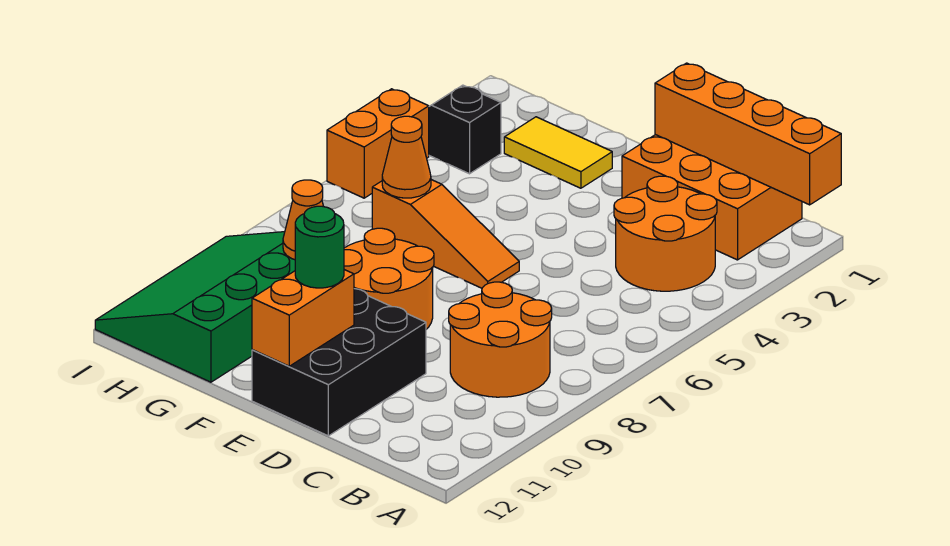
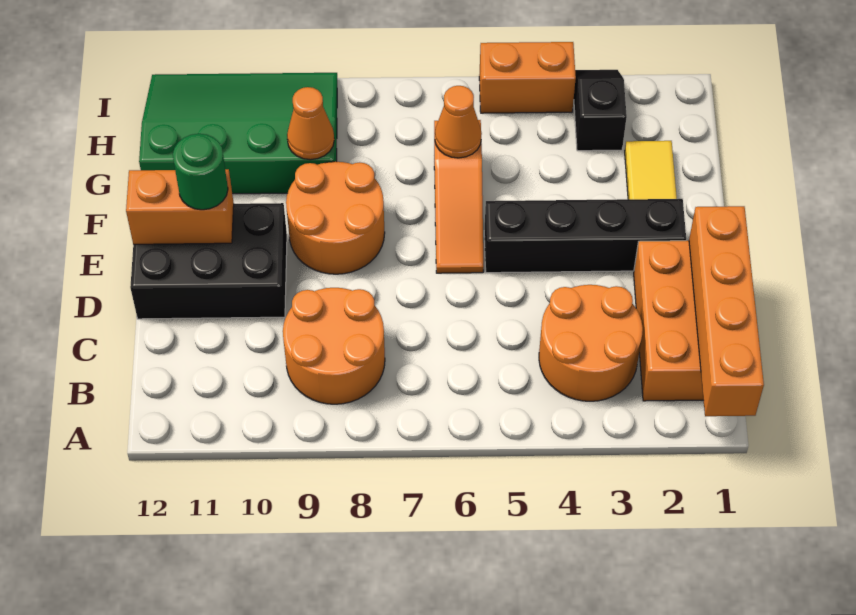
none -> black 1x4 brick [484,199,686,273]

